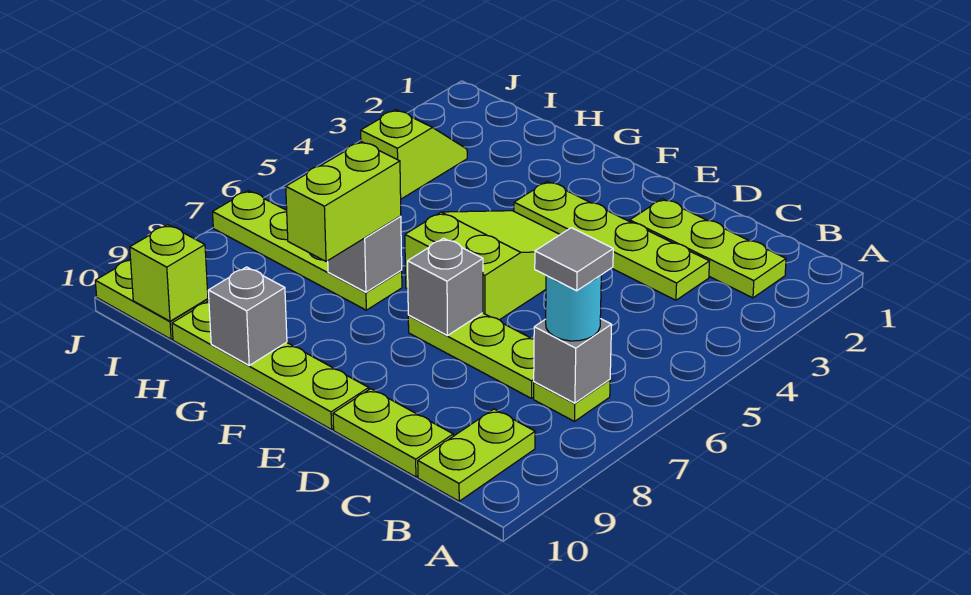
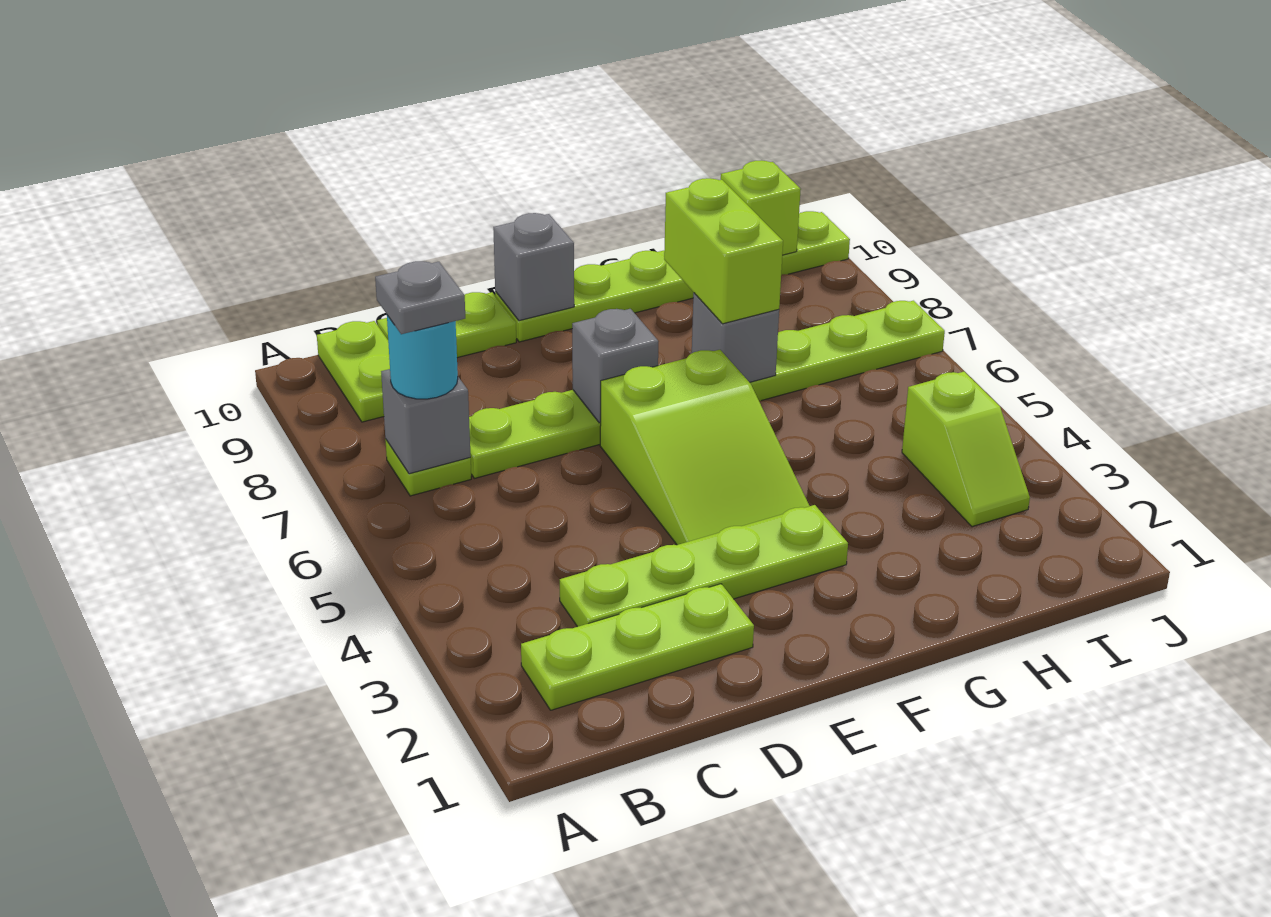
grey 1x1 tile [535,228,613,291] -> grey 1x1 plate [375,261,465,334]
grey 1x1 brick [208,267,287,365] -> grey 1x1 brick moved to [493,213,574,321]

